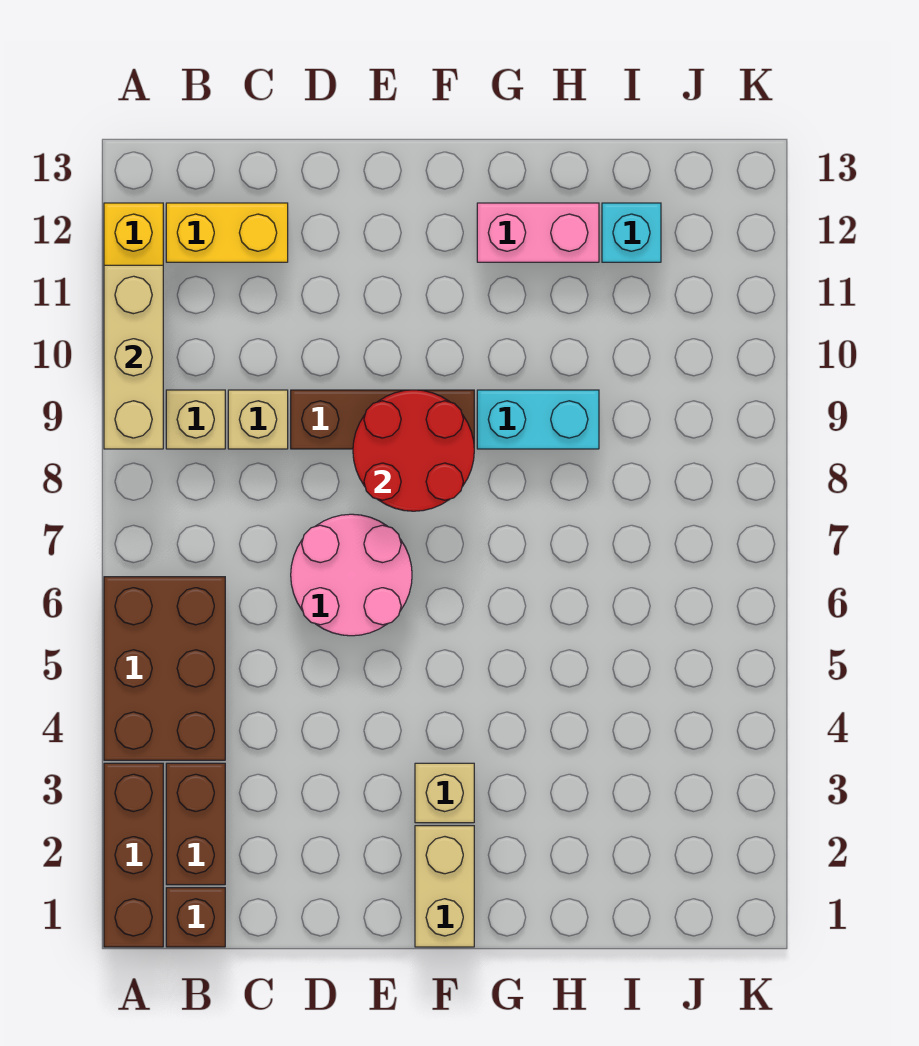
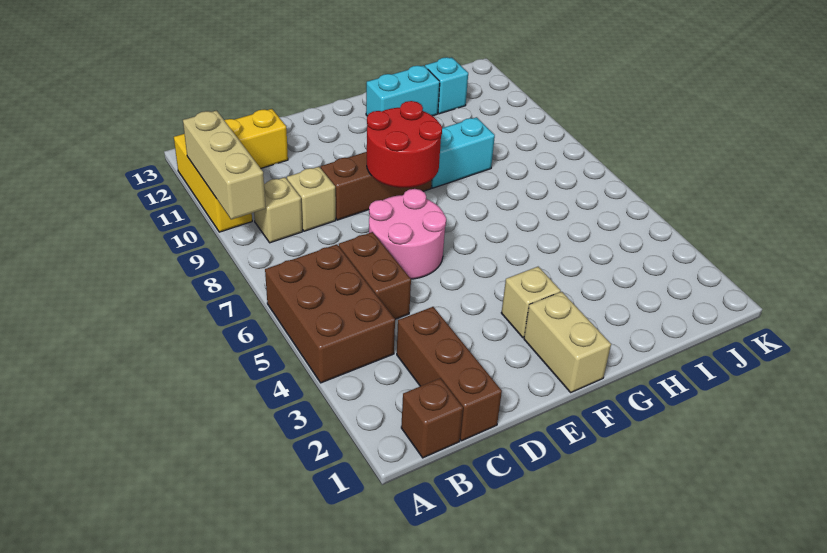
brown 1x3 brick [104,763,163,947] -> brown 1x3 brick moved to [397,307,502,441]
brown 1x2 brick [166,763,225,885] -> brown 1x2 brick moved to [339,232,411,319]
pink 1x2 brick [477,203,599,262] -> cyan 1x2 brick [366,66,440,116]

